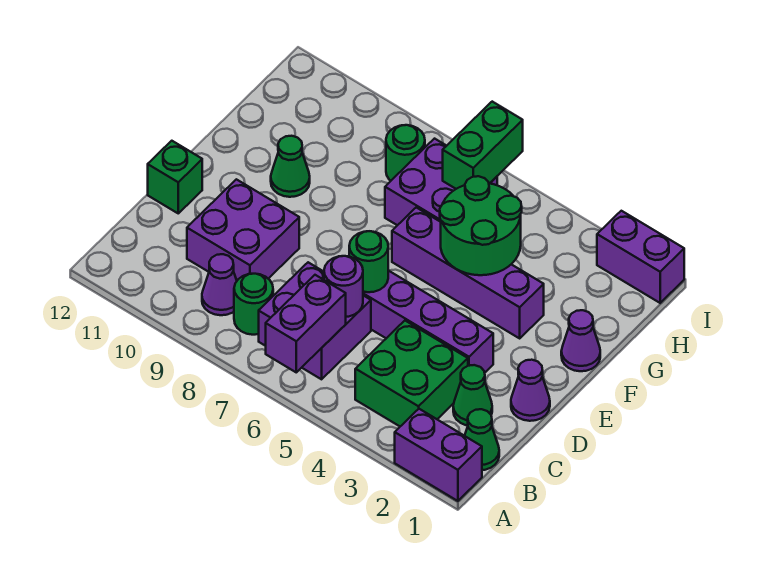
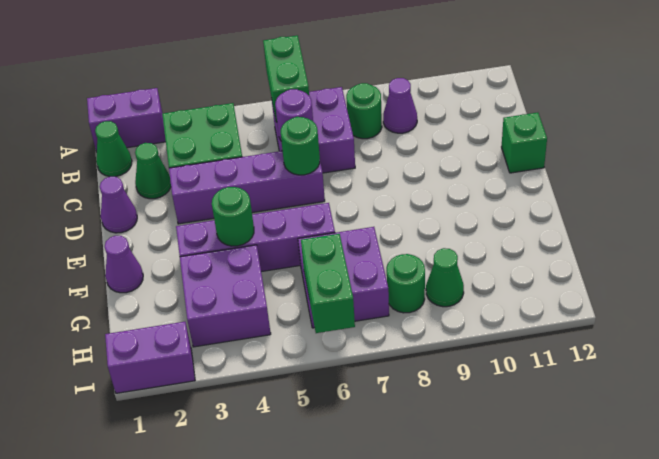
purple 1x2 brick [266,275,346,372] -> green 1x2 brick [263,35,309,122]
purple 2x2 brick [187,179,299,280] -> purple 2x2 brick moved to [180,245,271,347]
green 2x2 round brick [440,176,522,275] -> green 1x1 round brick [212,187,254,246]
green 1x1 cone [271,136,310,197] -> green 1x1 cone moved to [426,248,464,307]

